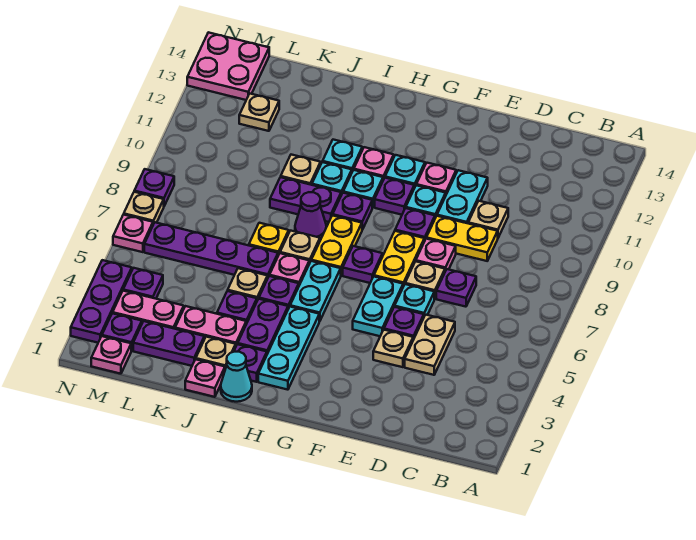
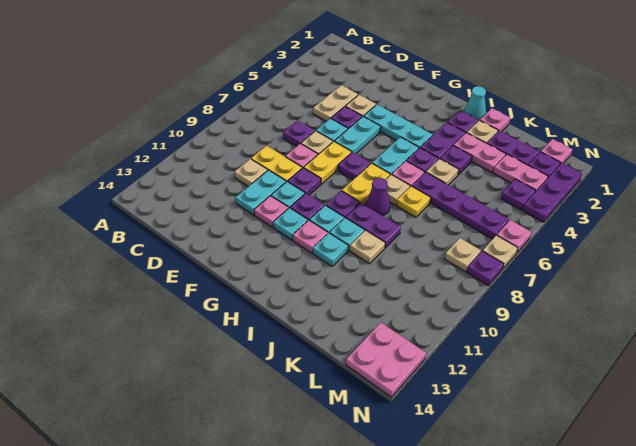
cyan 1x3 plate [258,307,319,390] -> cyan 1x3 plate turned to [364,104,432,148]
tan 1x1 plate [239,94,279,131] -> tan 1x1 plate moved to [445,238,481,272]

